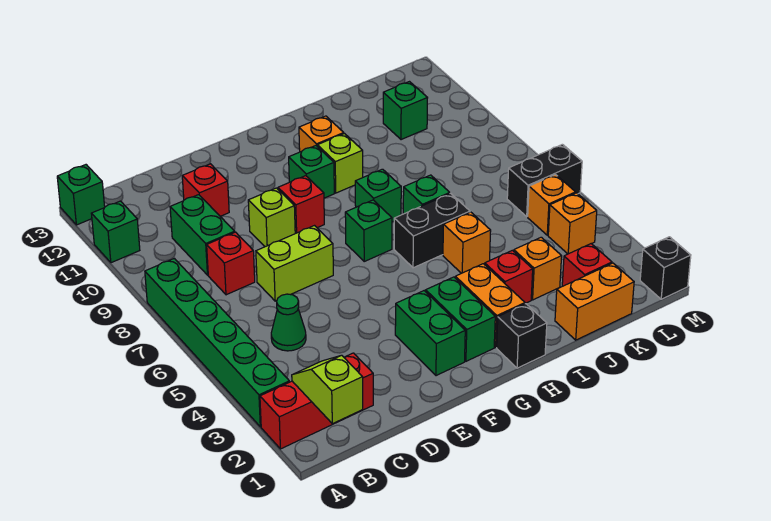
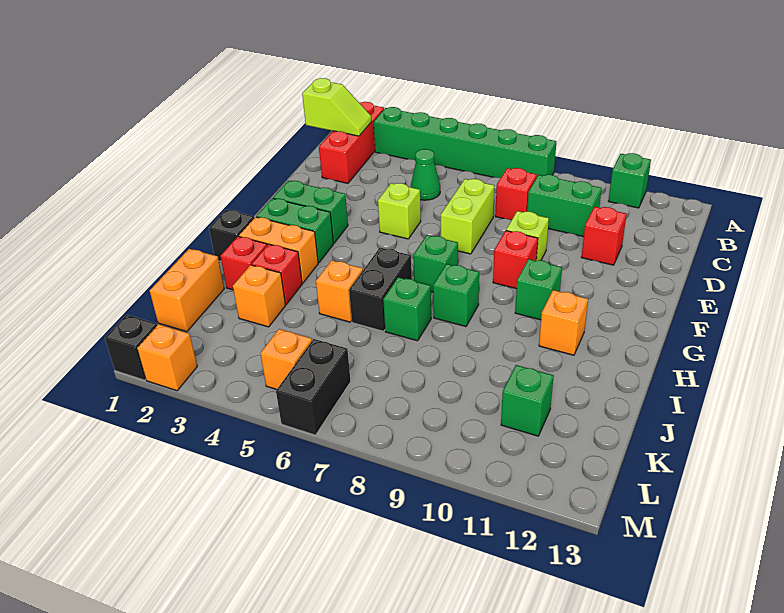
green 1x1 brick [57,165,105,225] -> none
lime 1x1 brick [317,134,363,193] -> lime 1x1 brick moved to [378,183,421,239]
red 1x1 brick [562,244,612,286] -> red 1x1 brick moved to [220,236,267,290]
orange 1x1 brick [548,193,597,254] -> orange 1x1 brick moved to [137,324,197,391]

